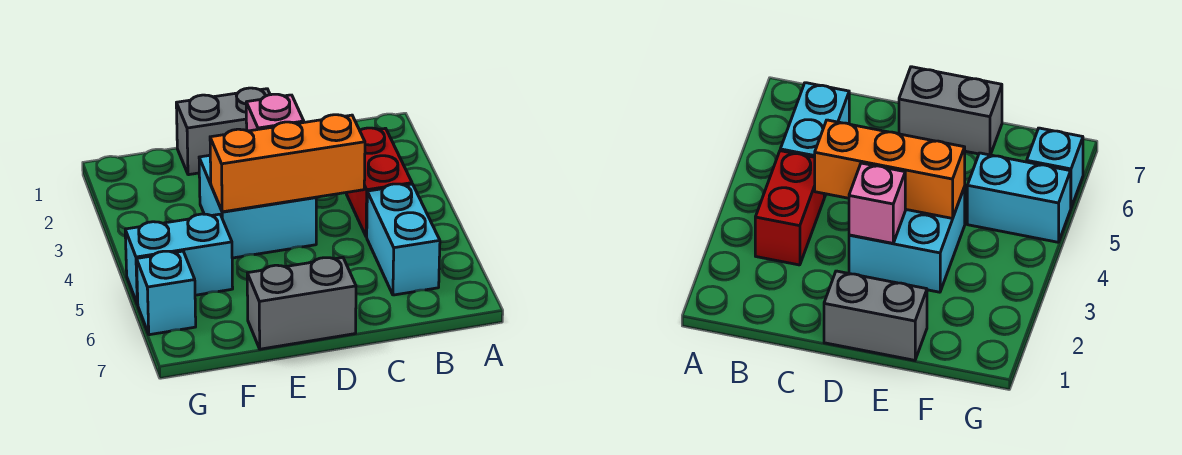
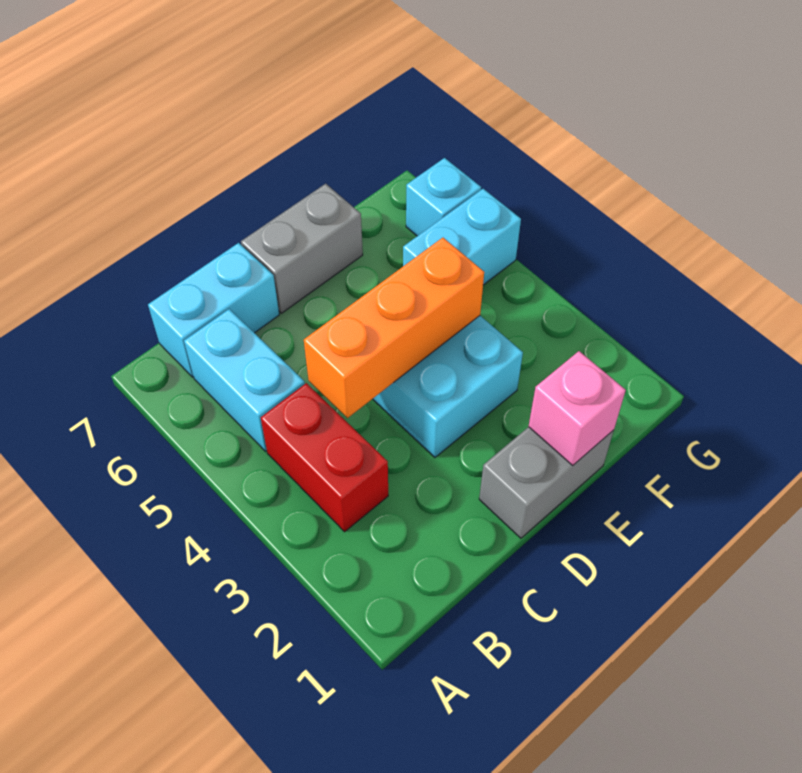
none -> cyan 1x2 brick [148,243,279,377]
pink 1x1 brick [246,94,304,131] -> pink 1x1 brick moved to [529,351,626,465]

